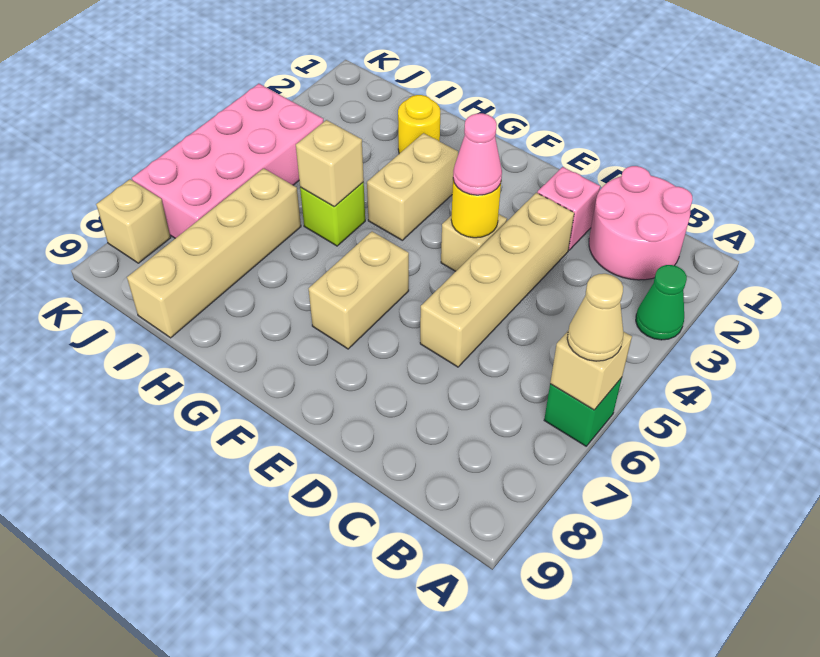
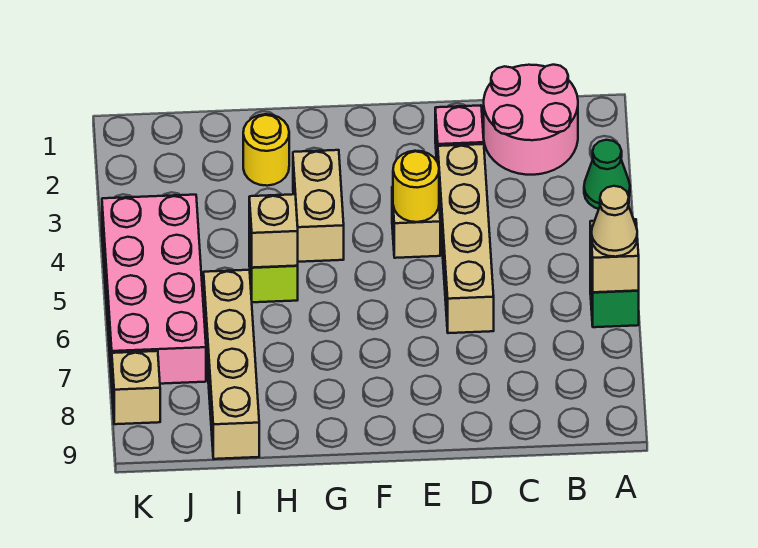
pink 1x1 cone [453,113,502,195] -> none
tan 1x2 brick [309,232,409,349] -> none

